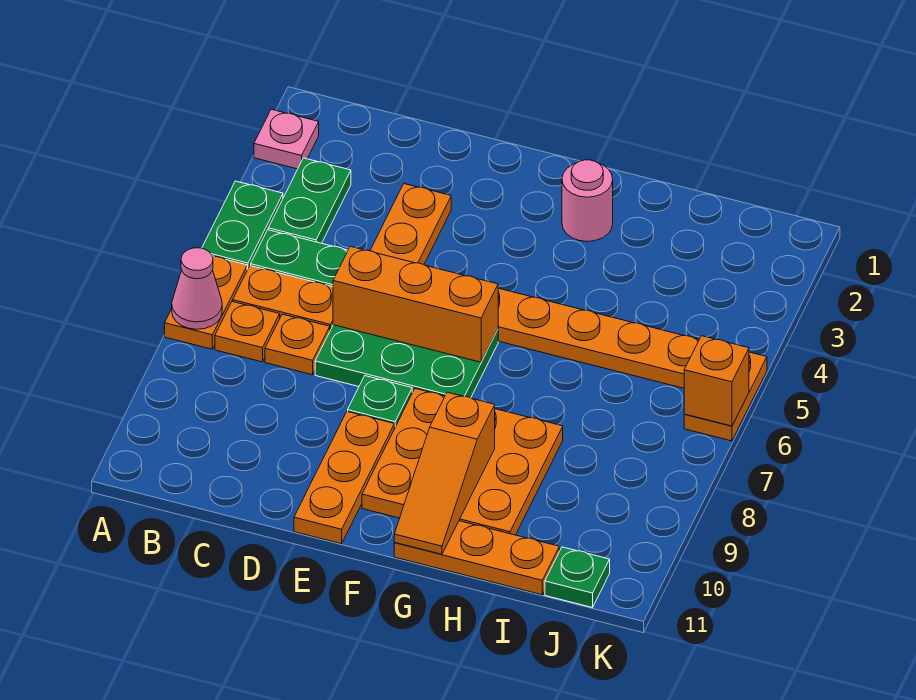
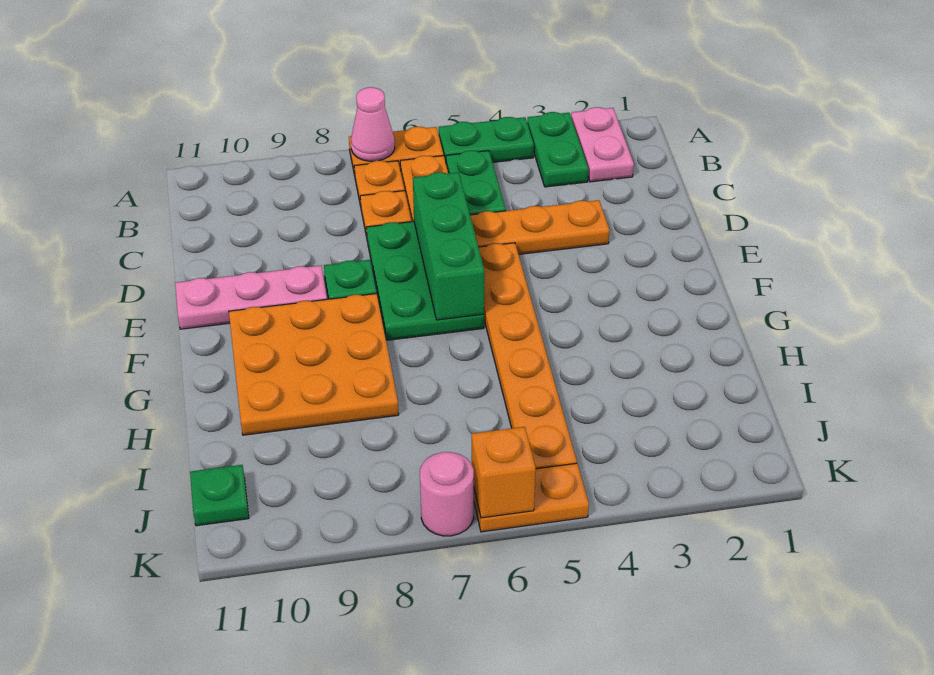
pink 1x1 plate [254,109,319,169] -> pink 1x2 plate [571,107,634,182]
green 1x2 plate [268,158,351,243] -> green 1x2 plate turned to [527,112,589,187]
orange 1x3 brick [333,246,498,362] -> green 1x3 brick [413,172,484,320]
orange 1x3 plate [294,412,394,544] -> pink 1x3 plate [175,266,327,329]
pink 1x1 round brick [562,160,613,242] -> pink 1x1 round brick moved to [420,452,474,536]
orange 1x3 slope [394,392,495,554] -> none
orange 1x3 plate [394,521,559,595] -> none

